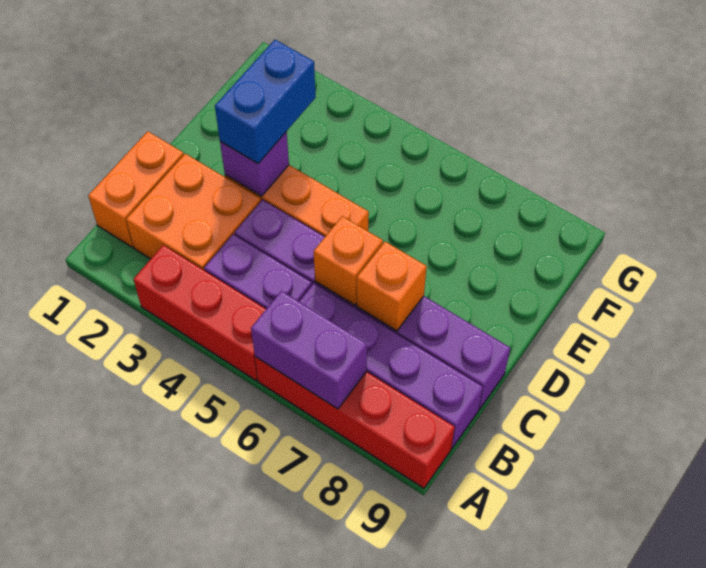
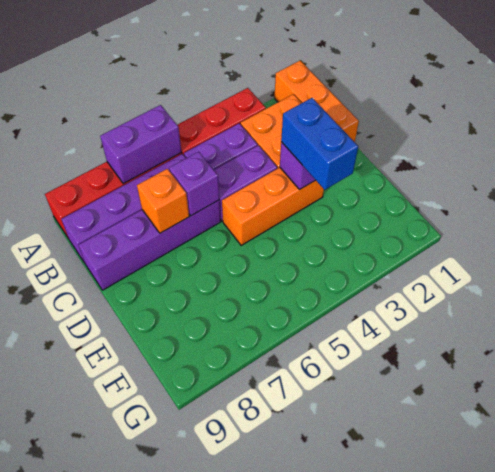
orange 1x2 brick [88,131,184,247] -> orange 1x3 brick [275,61,359,142]
orange 1x1 brick [314,216,383,305] -> purple 1x1 brick [169,152,219,216]

